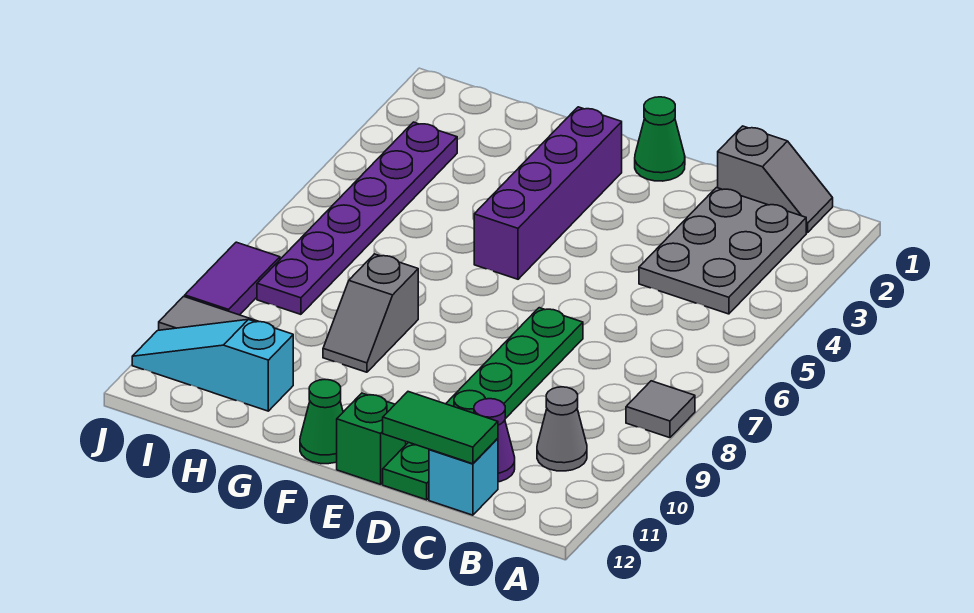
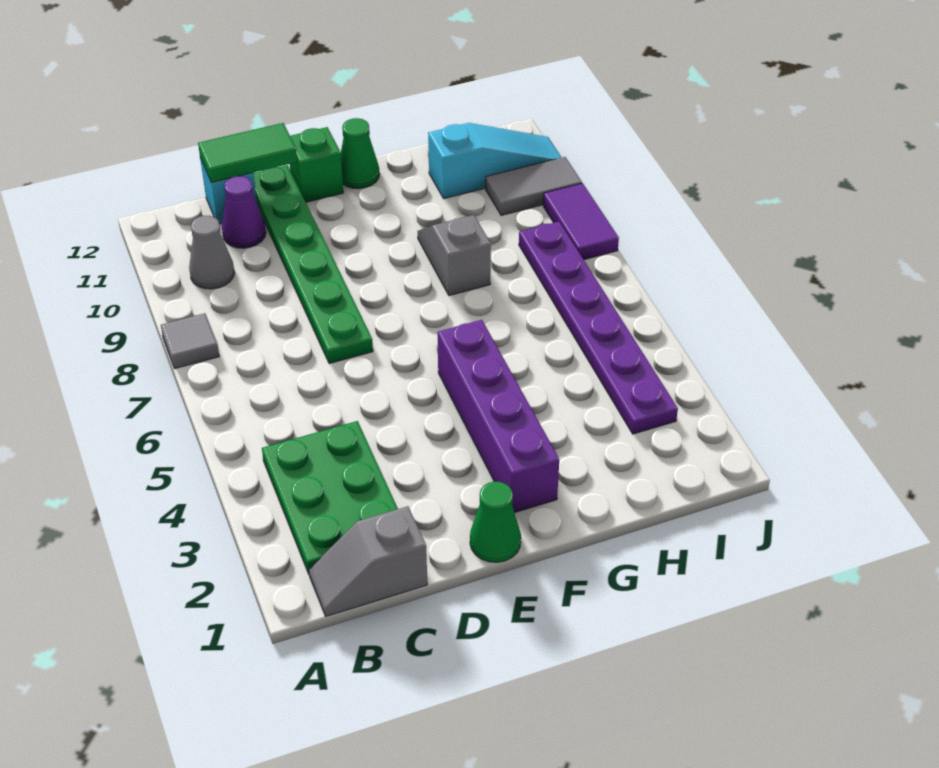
grey 2x3 plate [639,188,806,314] -> green 2x3 plate [262,421,398,574]

